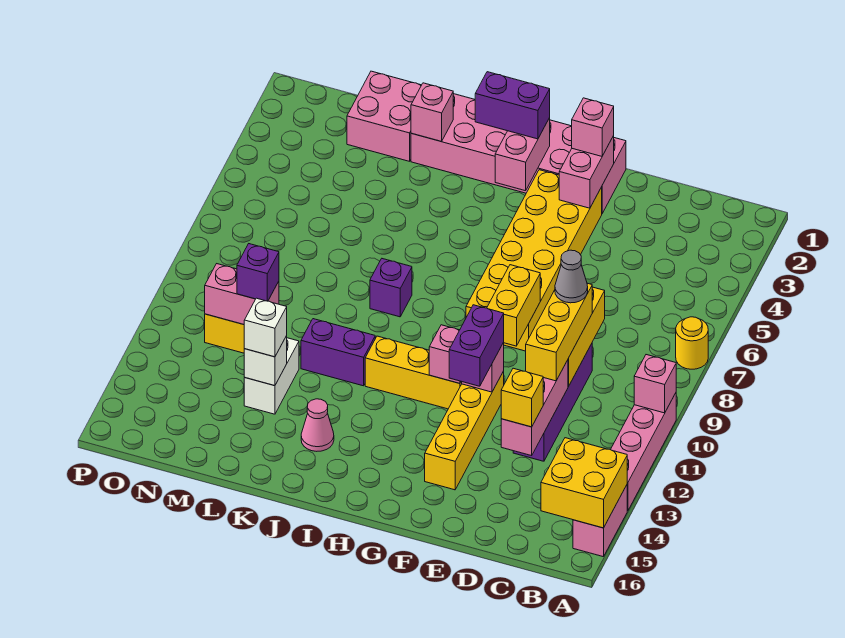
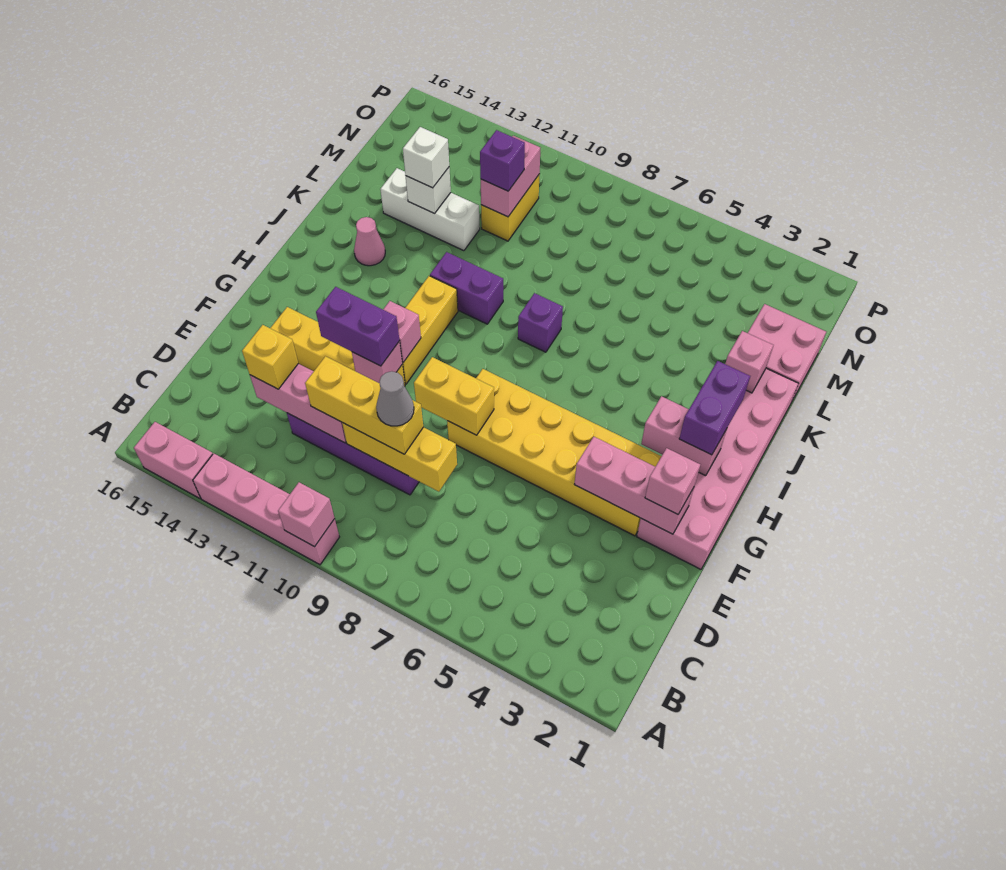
yellow 1x1 round brick [676,317,708,369] -> none
yellow 2x2 brick [541,438,627,528] -> none
pink 1x2 brick [559,136,614,208] -> pink 1x3 brick [574,437,694,534]
purple 1x2 brick [301,319,375,386] -> purple 1x2 brick turned to [430,252,503,324]
white 1x2 brick [244,338,299,414] -> white 1x3 brick [380,168,480,251]

